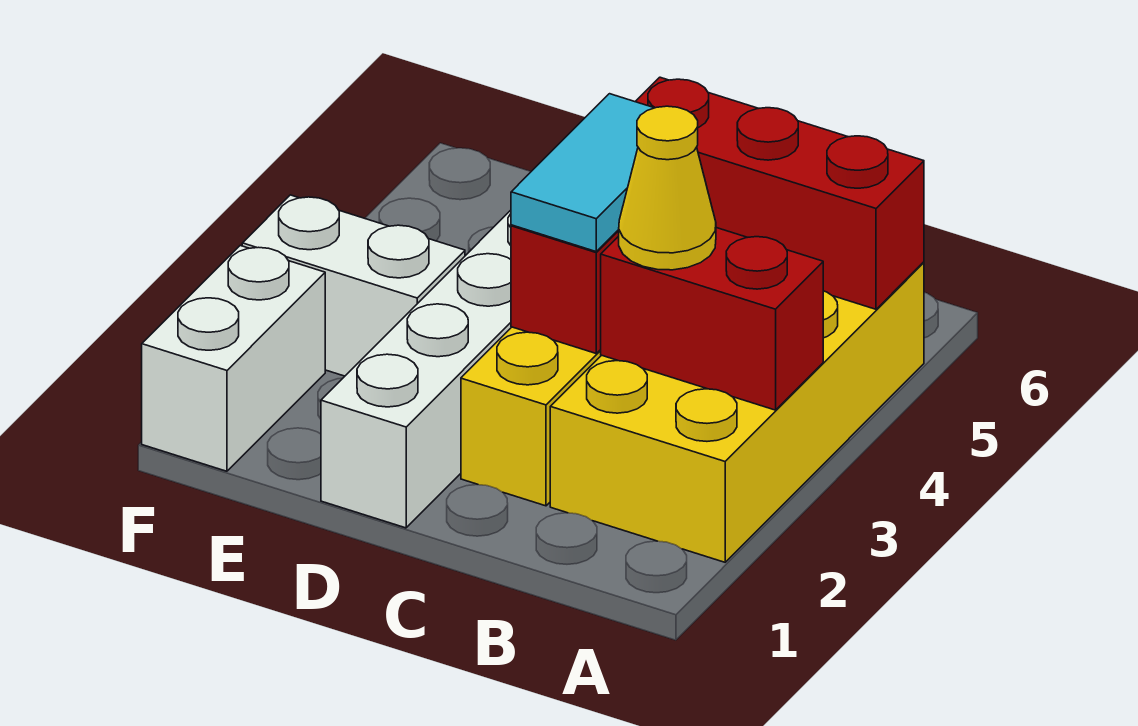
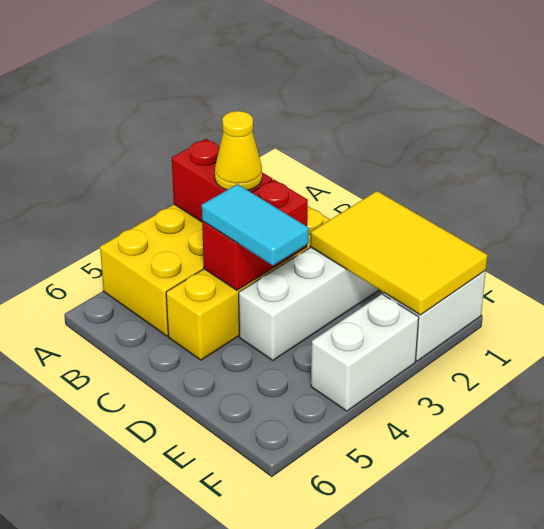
red 1x3 brick [635,77,924,309] -> none
cyan 1x2 tile [511,94,653,251] -> cyan 1x2 tile turned to [202,184,309,266]
none -> yellow 2x3 tile [310,191,487,315]
white 1x2 brick [242,195,465,376] -> white 1x2 brick turned to [311,294,419,411]

